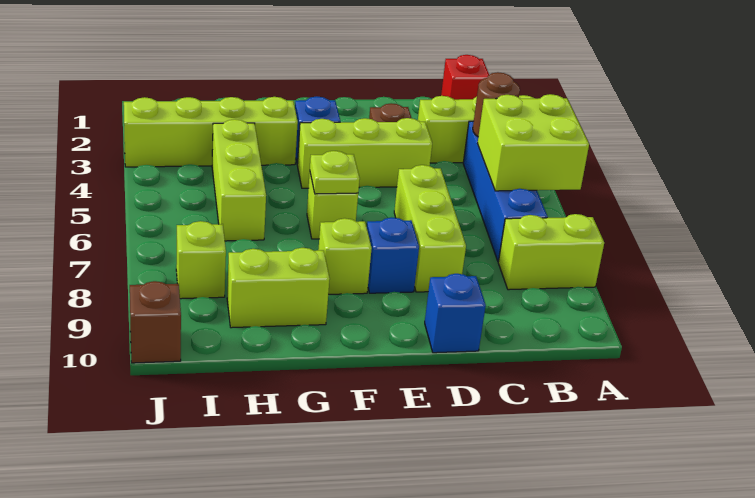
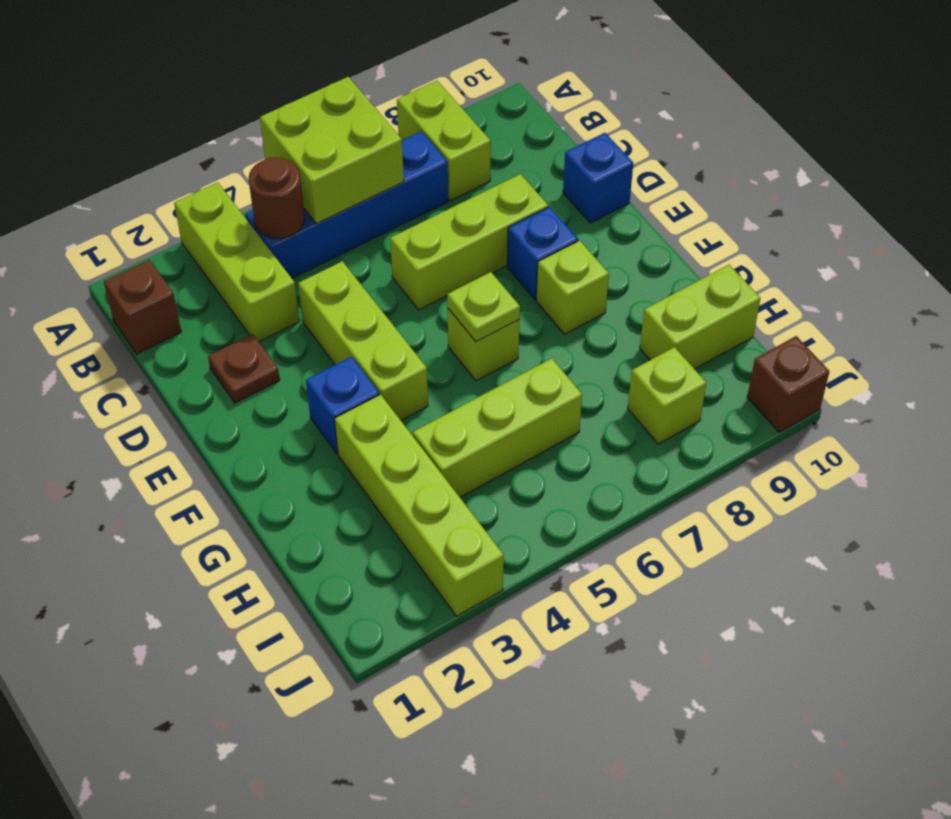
red 1x1 brick [441,55,489,100] -> brown 1x1 brick [104,260,181,354]
lime 1x2 brick [227,248,330,328] -> lime 1x2 brick turned to [640,265,761,369]

